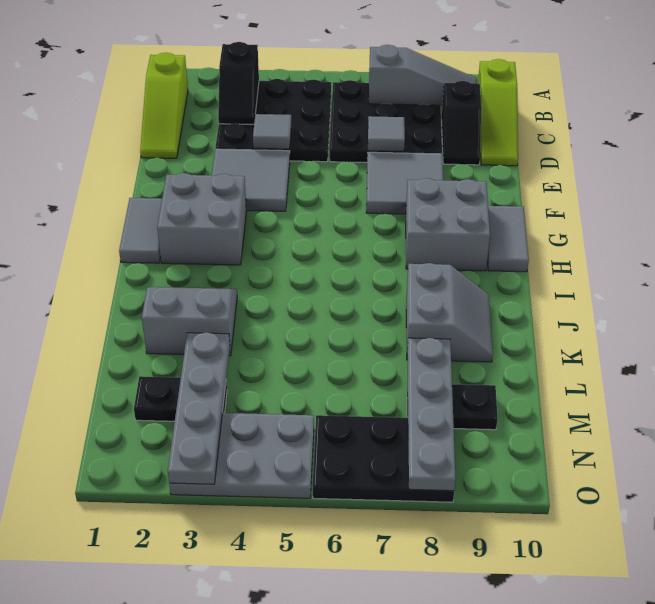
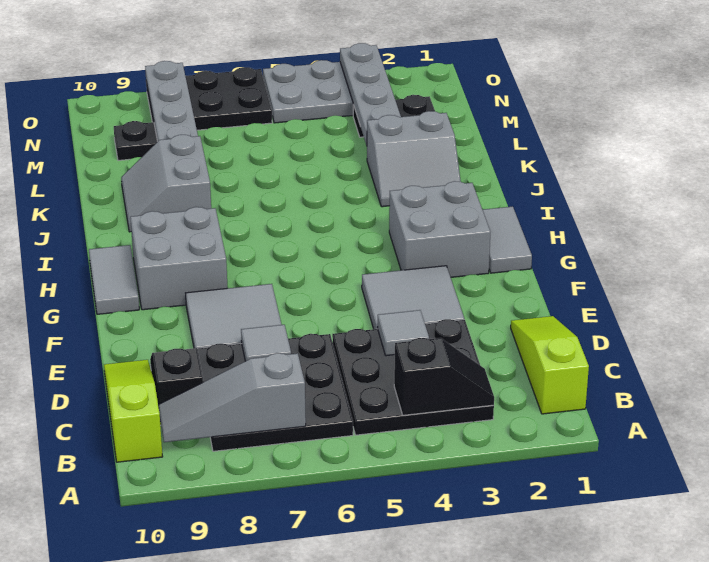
black 1x2 slope [218,42,259,124] -> black 1x2 slope turned to [394,338,494,415]

